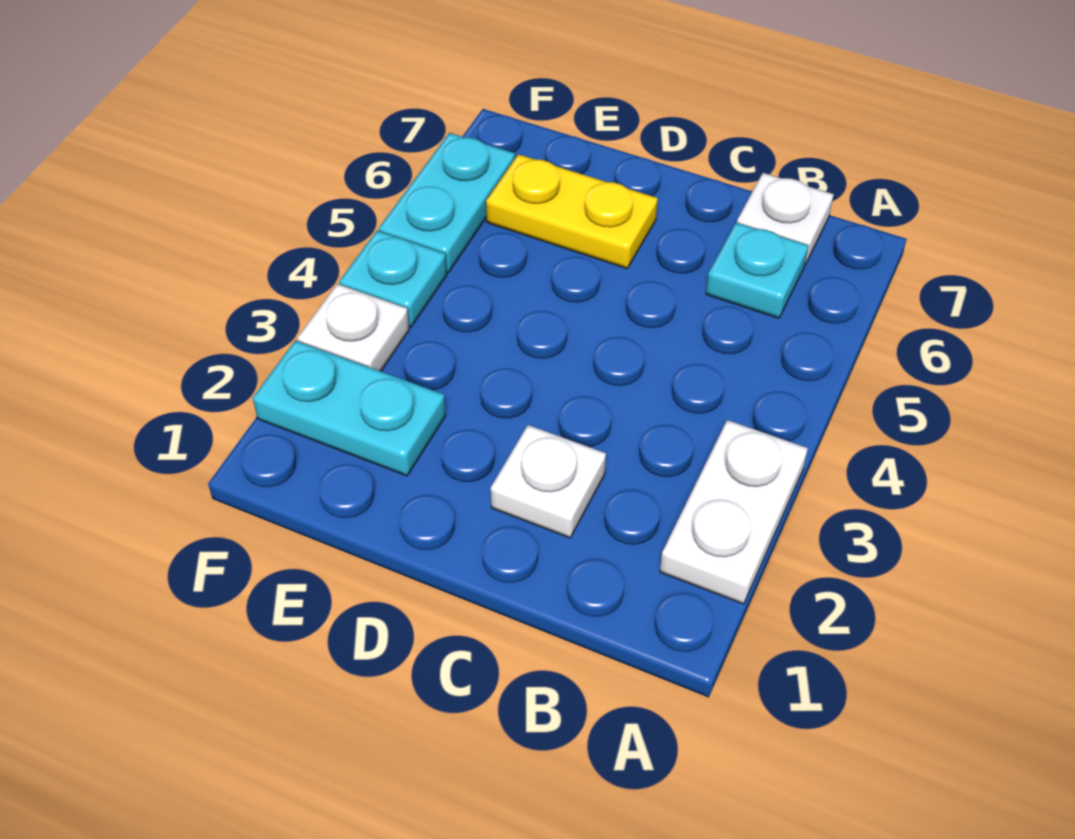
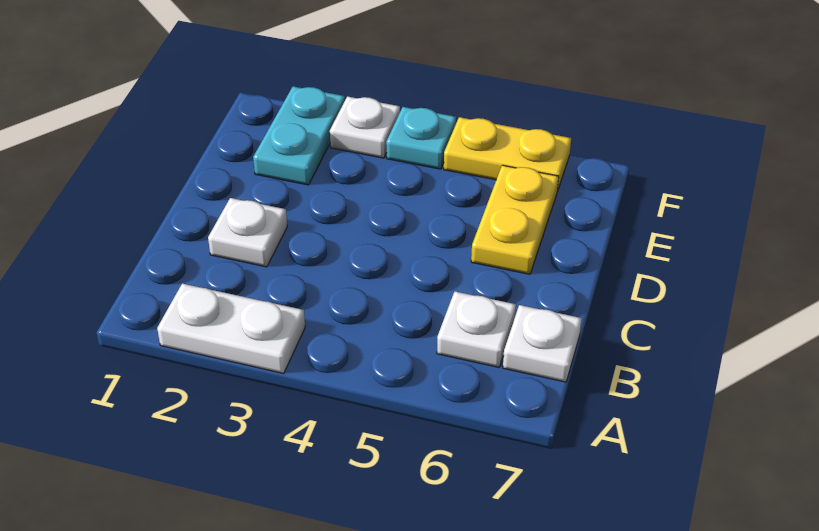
cyan 1x1 plate [706,223,808,318] -> white 1x1 plate [437,292,516,367]
cyan 1x2 plate [379,133,515,273] -> yellow 1x2 plate [444,117,571,191]

